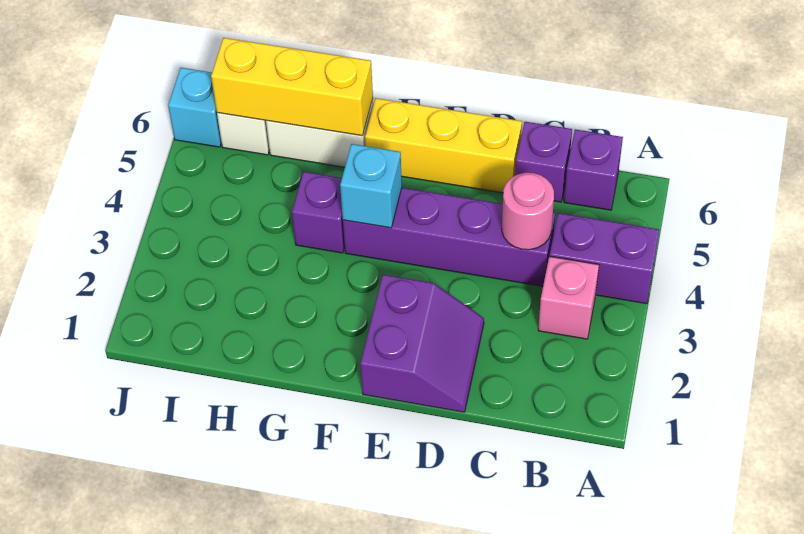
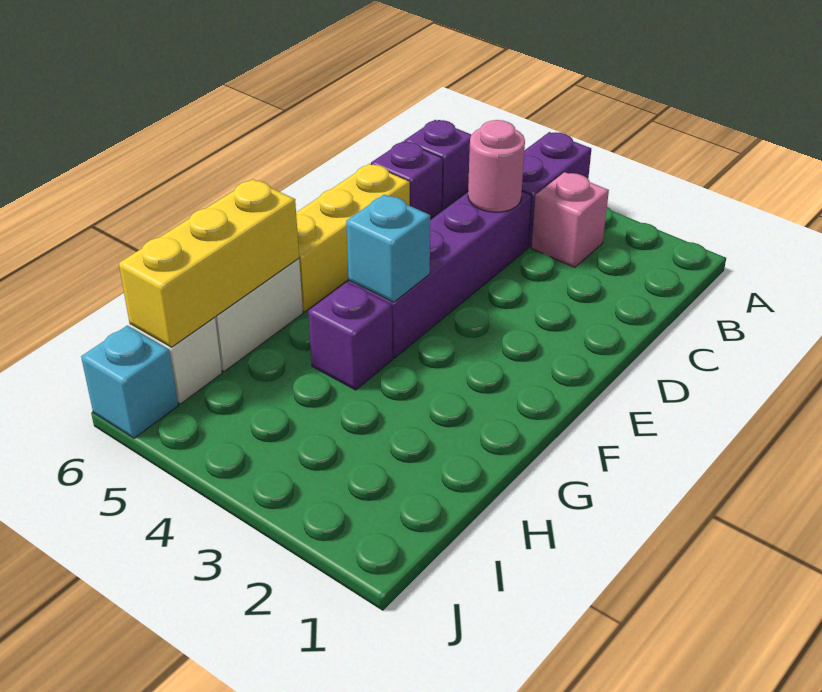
purple 2x2 slope [360,275,484,412] -> none

